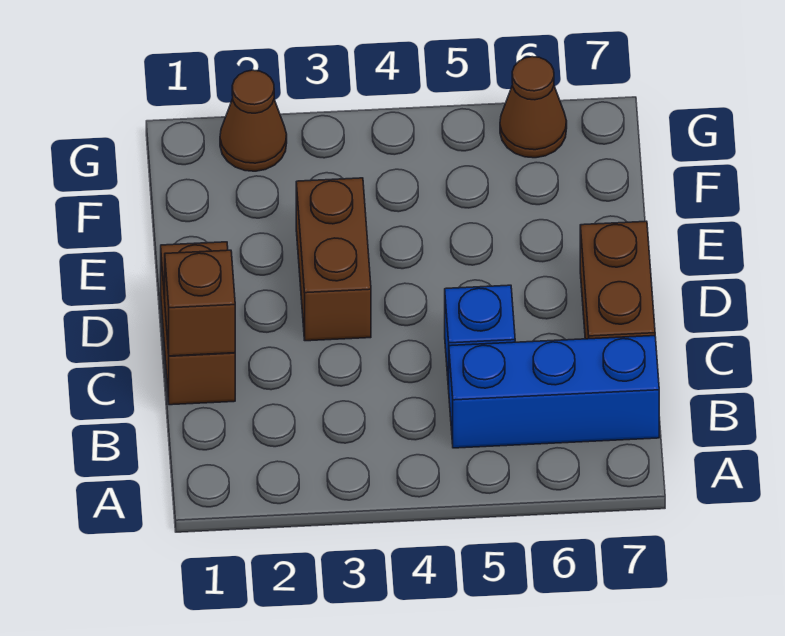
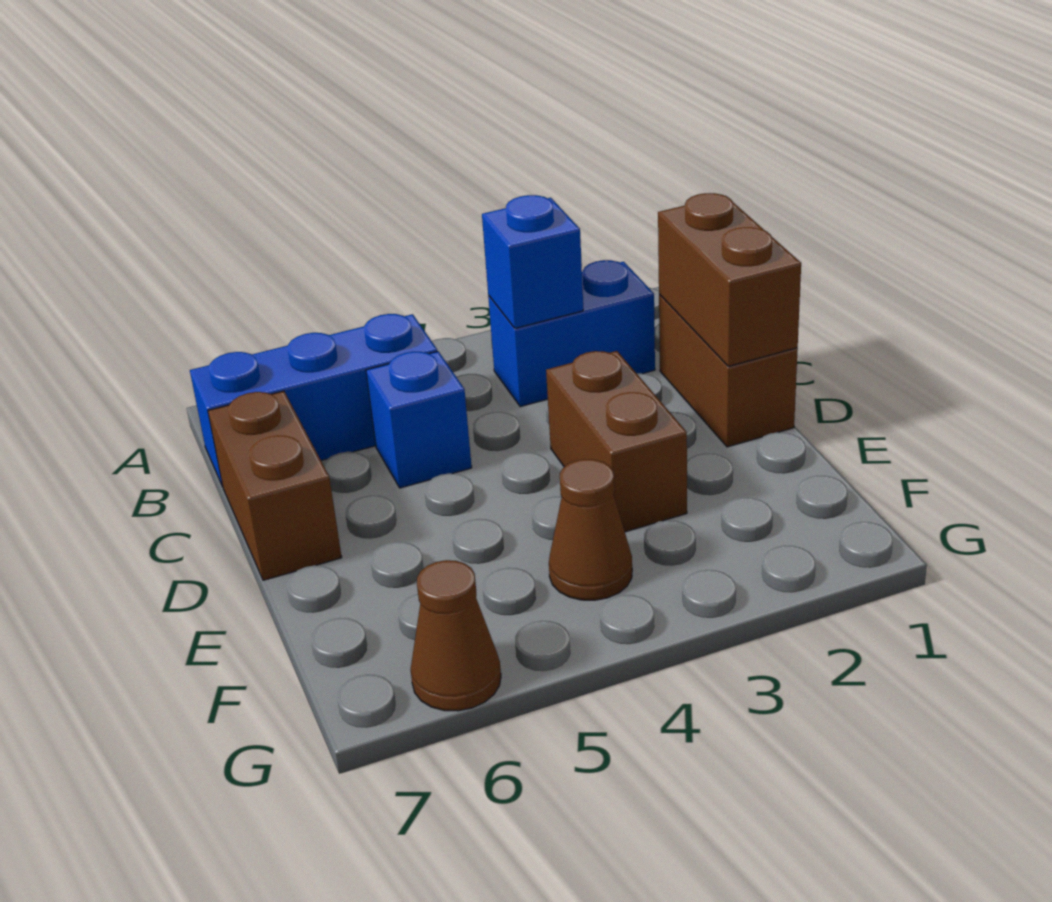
none -> blue 1x2 brick [488,260,655,407]
none -> blue 1x1 brick [482,195,583,328]
brown 1x1 brick [165,250,235,356] -> brown 1x2 brick [658,193,801,366]
brown 1x1 cone [220,70,287,171] -> brown 1x1 cone moved to [549,459,632,600]

